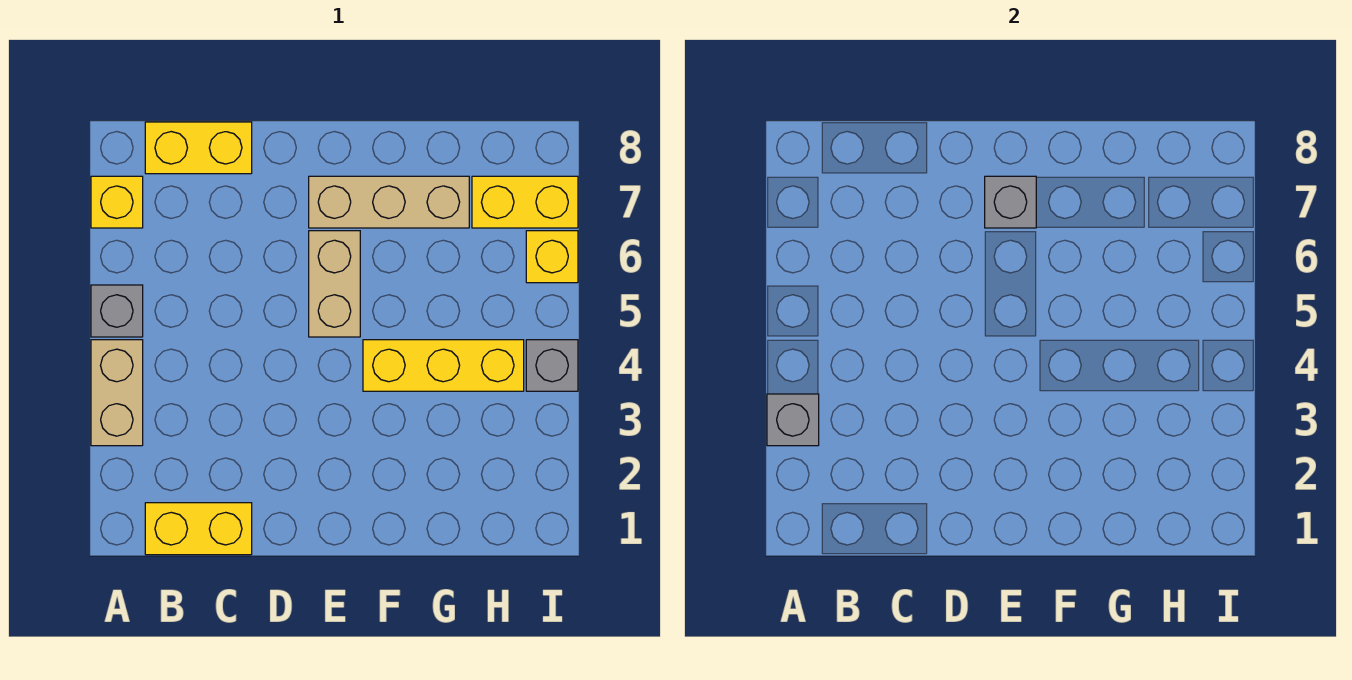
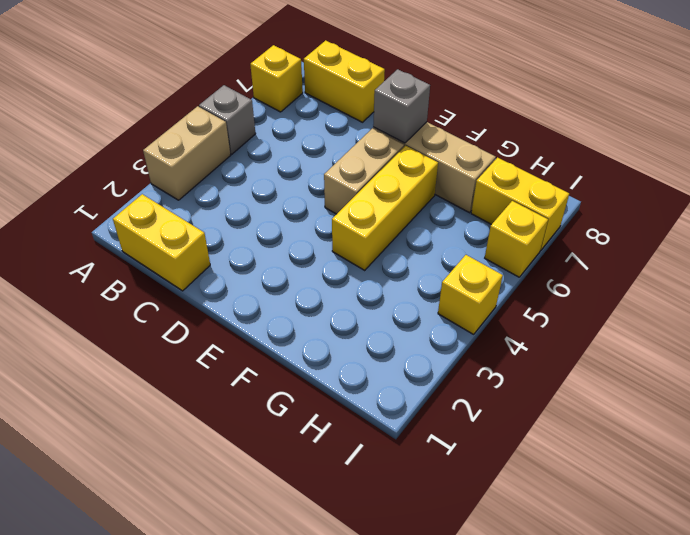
grey 1x1 brick [767,394,819,446] -> none
yellow 1x3 brick [363,340,524,391] -> yellow 1x3 brick turned to [332,146,438,270]
grey 1x1 brick [526,340,578,391] -> yellow 1x1 brick [438,255,503,334]

